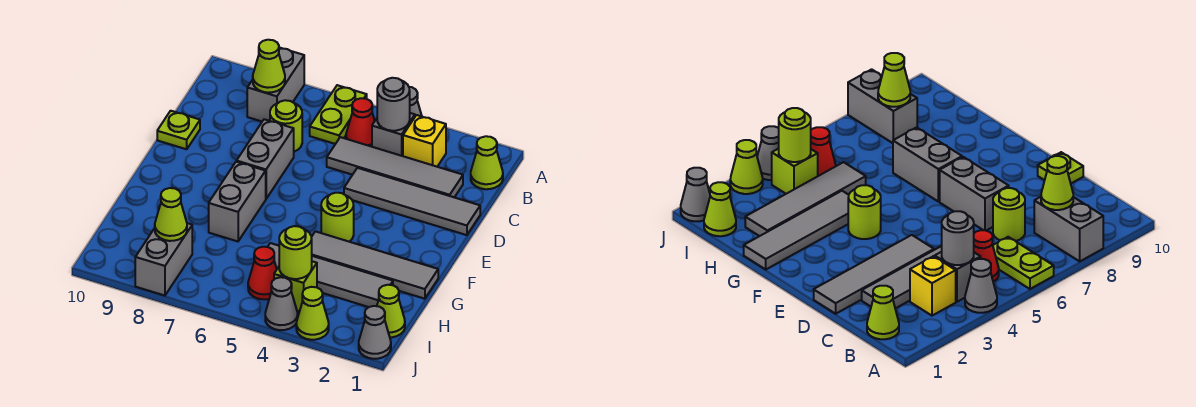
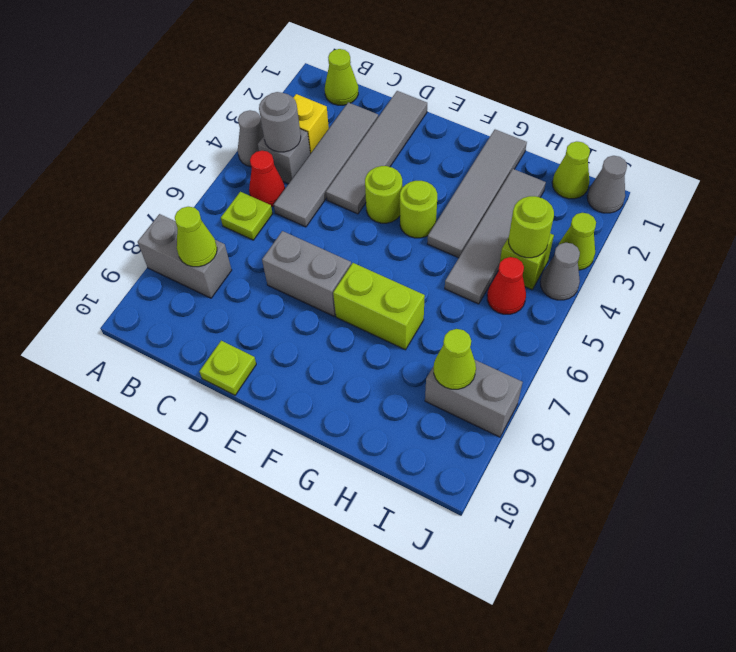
lime 1x2 plate [310,85,367,144] -> lime 1x1 plate [221,192,273,240]
lime 1x1 round brick [270,100,302,152] -> lime 1x1 round brick moved to [365,166,402,223]
grey 1x2 brick [209,162,266,241] -> lime 1x2 brick [333,263,425,350]

